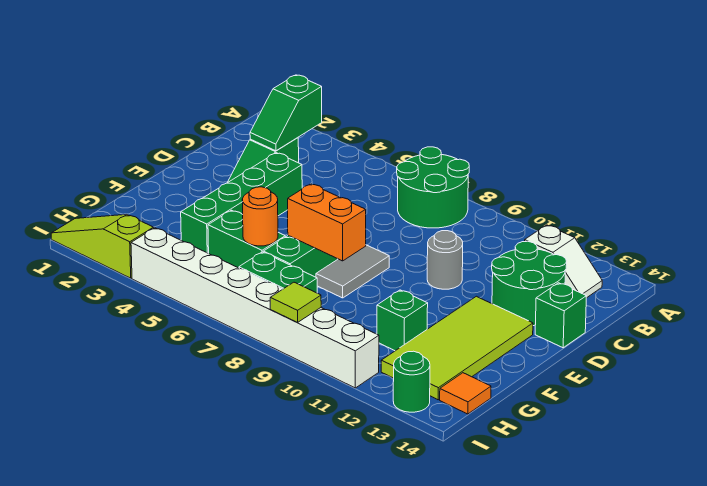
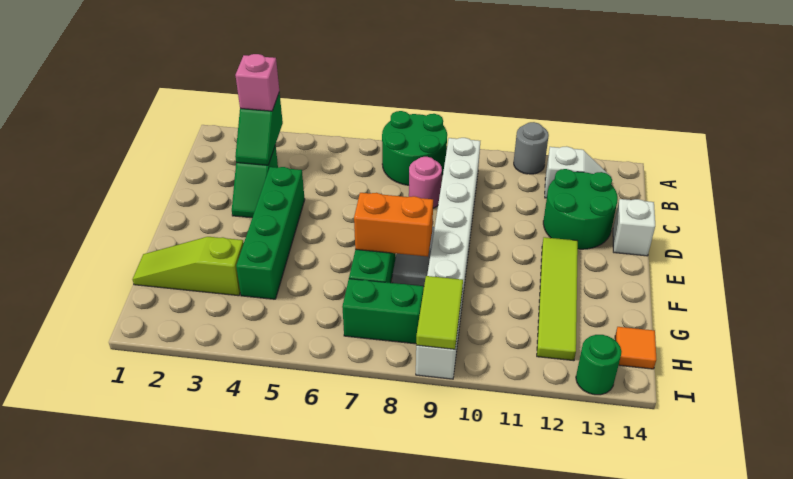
none -> pink 1x1 brick [235,54,279,111]
none -> pink 1x1 round brick [409,157,442,208]
grey 1x1 round brick [427,231,463,289] -> grey 1x1 round brick moved to [514,122,549,174]
green 1x1 brick [535,283,586,348] -> white 1x1 brick [613,199,655,256]
lime 2x4 tile [381,296,533,400] -> lime 1x4 tile [537,237,578,361]
green 1x2 brick [208,210,285,268] -> none
orange 1x1 round brick [242,187,278,246] -> none
green 1x1 brick [377,290,428,351] -> none
lime 1x3 slope [51,215,154,278] -> lime 1x3 slope moved to [133,237,244,296]
white 1x8 brick [131,228,379,388] -> white 1x8 brick turned to [416,138,480,379]
lime 1x1 tile [270,282,321,323] -> lime 1x2 tile [416,276,463,349]

